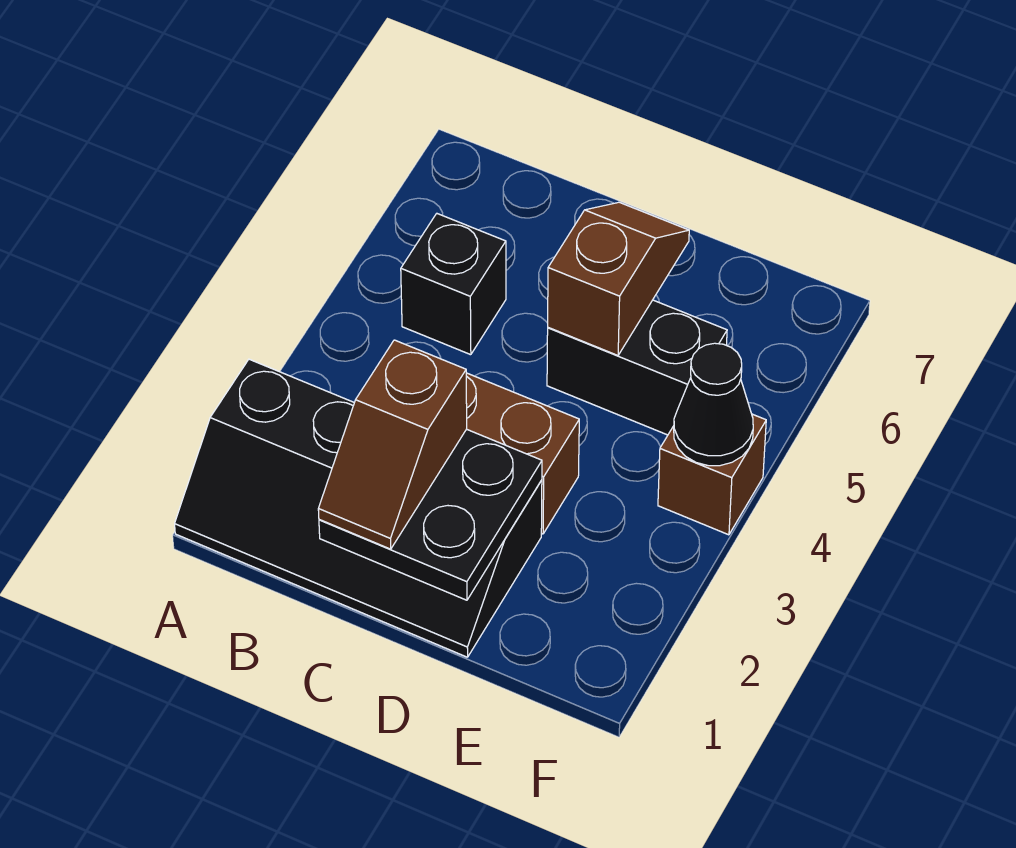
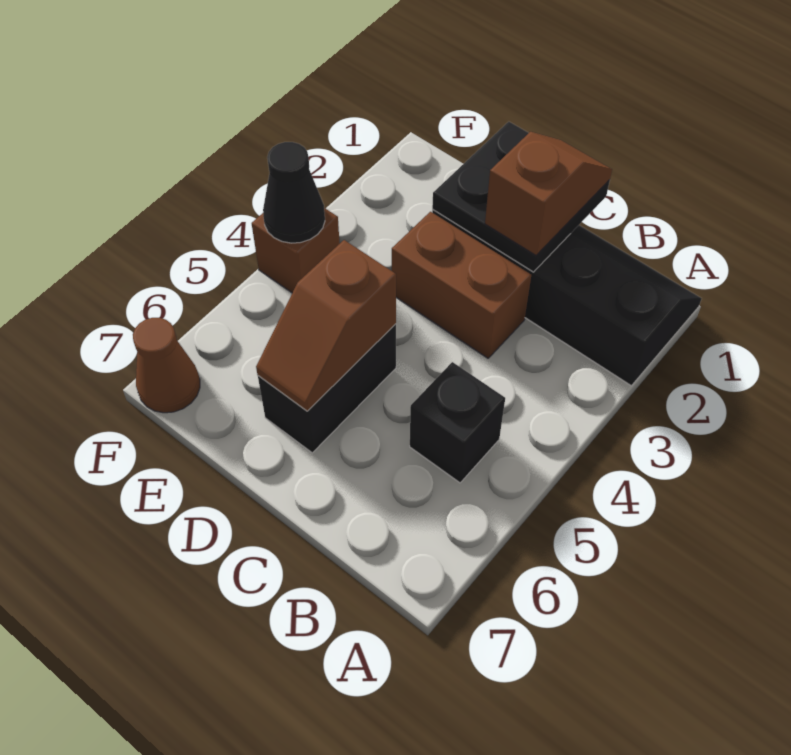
black 1x2 brick [547,300,727,435] -> black 1x2 brick turned to [258,324,396,453]
none -> brown 1x1 cone [133,318,200,413]

